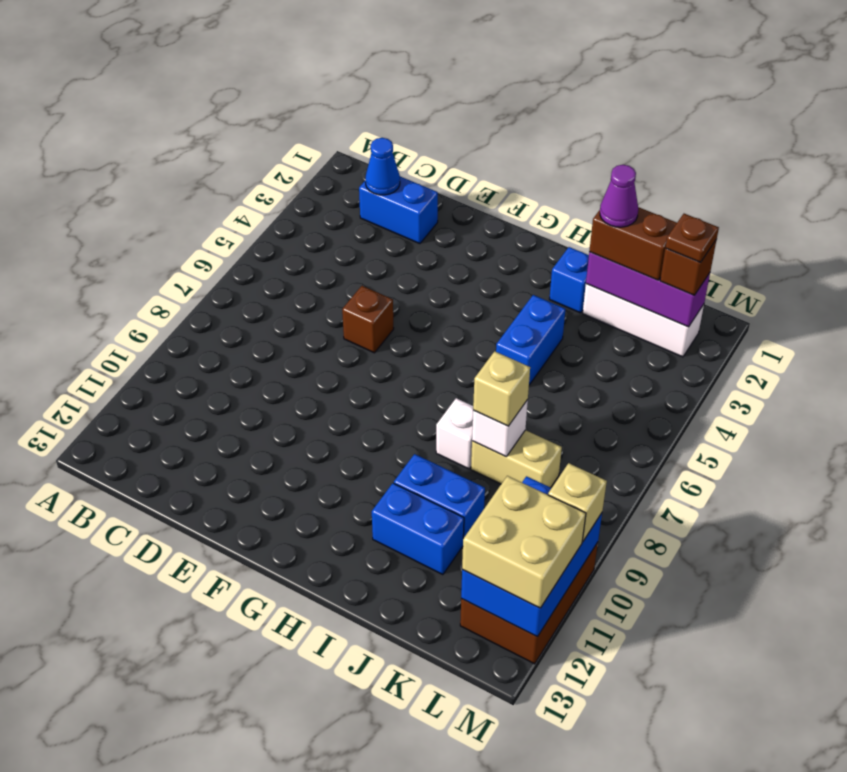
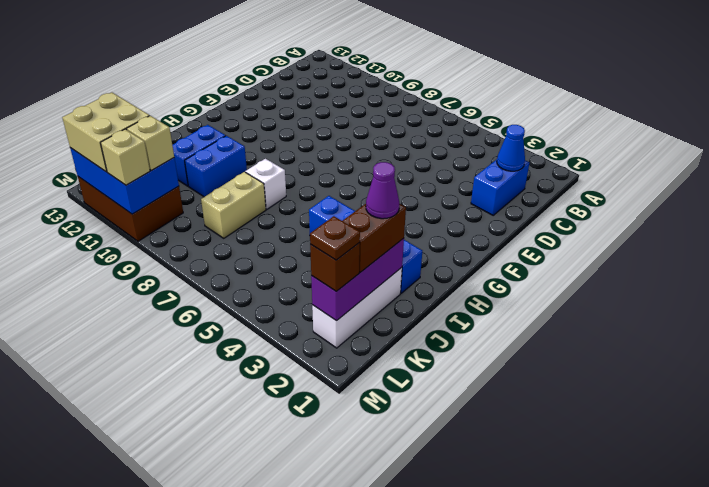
brown 1x1 brick [342,286,394,353] -> none
white 1x1 brick [472,400,528,457] -> none
tan 1x1 brick [473,351,530,426] -> tan 1x1 brick moved to [127,116,174,171]

